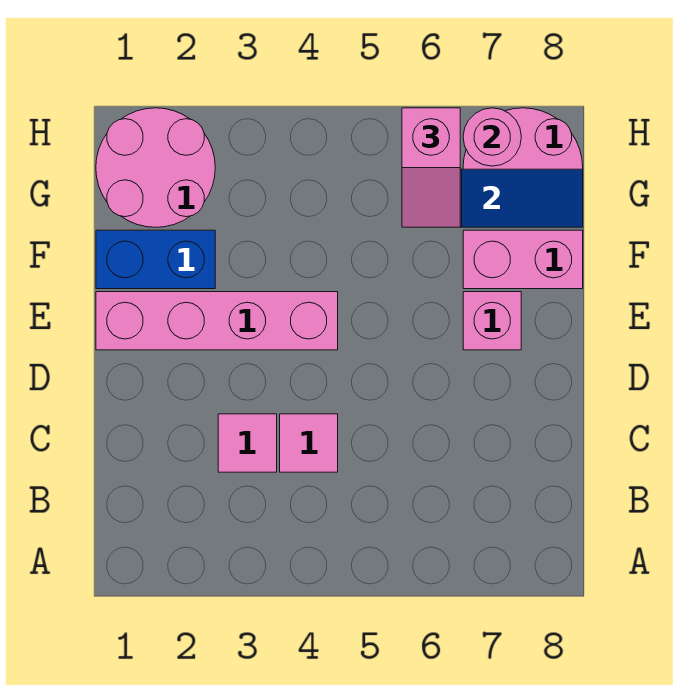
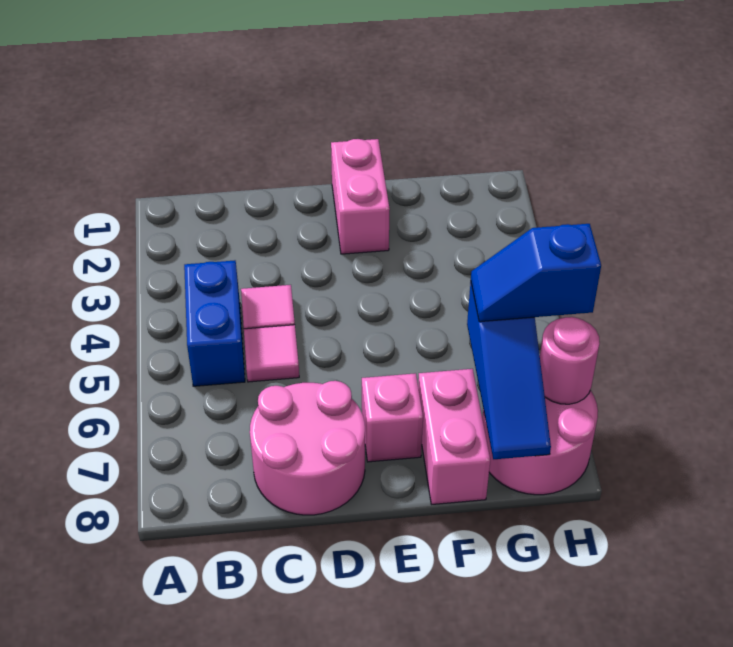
pink 1x1 tile [218,414,277,472] -> pink 1x1 tile moved to [244,325,299,382]
pink 1x4 brick [96,292,338,350] -> pink 1x2 brick [331,139,390,254]
blue 1x2 brick [96,230,215,289] -> blue 1x2 brick moved to [184,260,245,386]
pink 2x2 round brick [96,108,215,227] -> pink 2x2 round brick moved to [250,381,365,515]
pink 1x2 slope [402,108,460,227] -> blue 1x2 slope [471,224,601,322]

